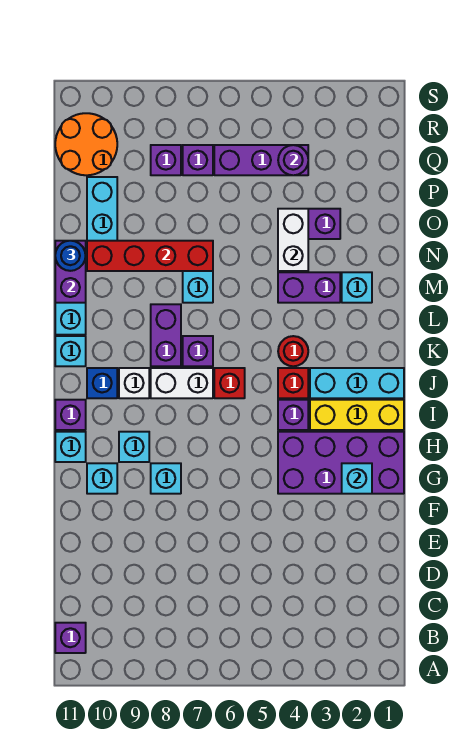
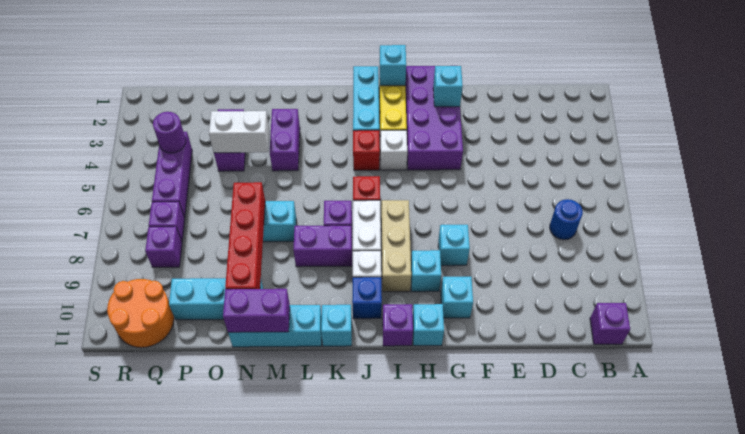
purple 1x1 brick [278,400,308,430] -> white 1x1 brick [380,130,407,170]
none -> tan 1x3 brick [381,200,411,292]
red 1x1 round brick [278,336,308,366] -> none
cyan 1x1 brick [342,272,372,303] -> cyan 1x1 brick moved to [380,45,406,86]
blue 1x1 round brick [55,241,86,271] -> blue 1x1 round brick moved to [550,199,583,240]

